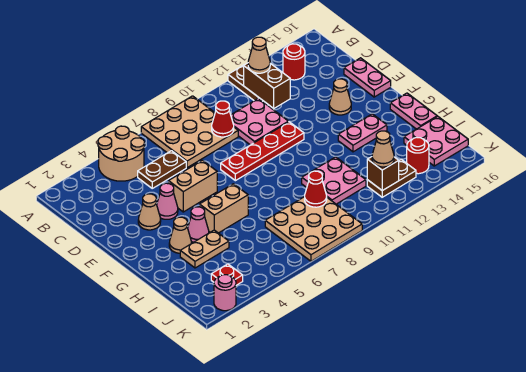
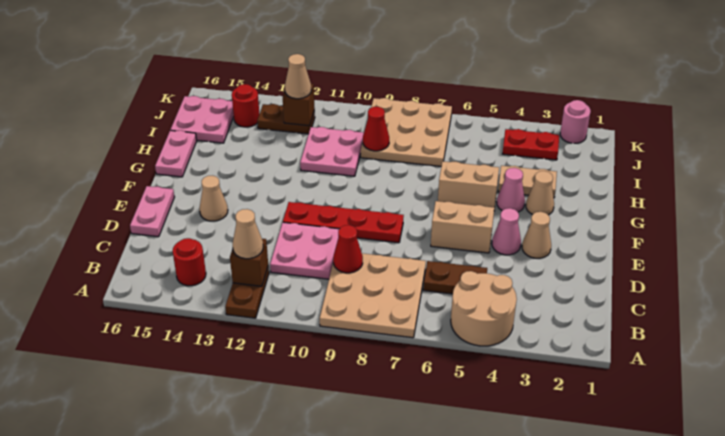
brown 1x2 brick [244,63,290,108] -> brown 1x1 brick [230,239,268,286]
pink 1x2 plate [338,114,387,152] -> none
red 1x1 plate [211,264,243,285] -> red 1x2 plate [503,129,559,160]

